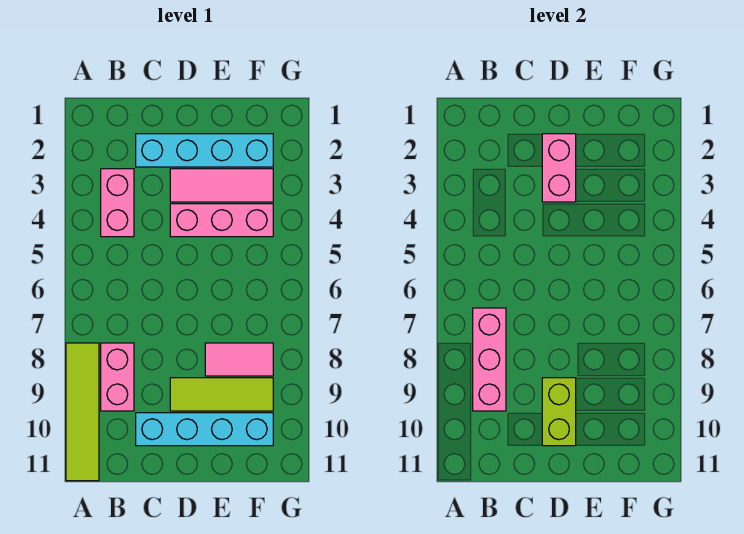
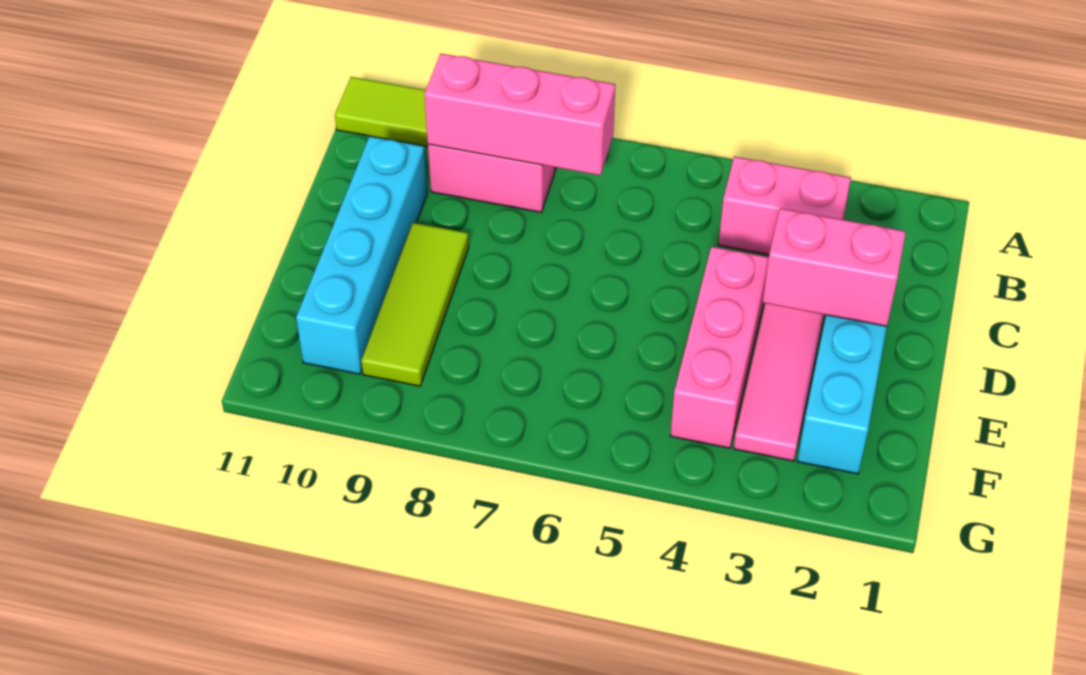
lime 1x2 brick [542,378,576,446] -> none
pink 1x2 tile [205,343,273,376] -> none

